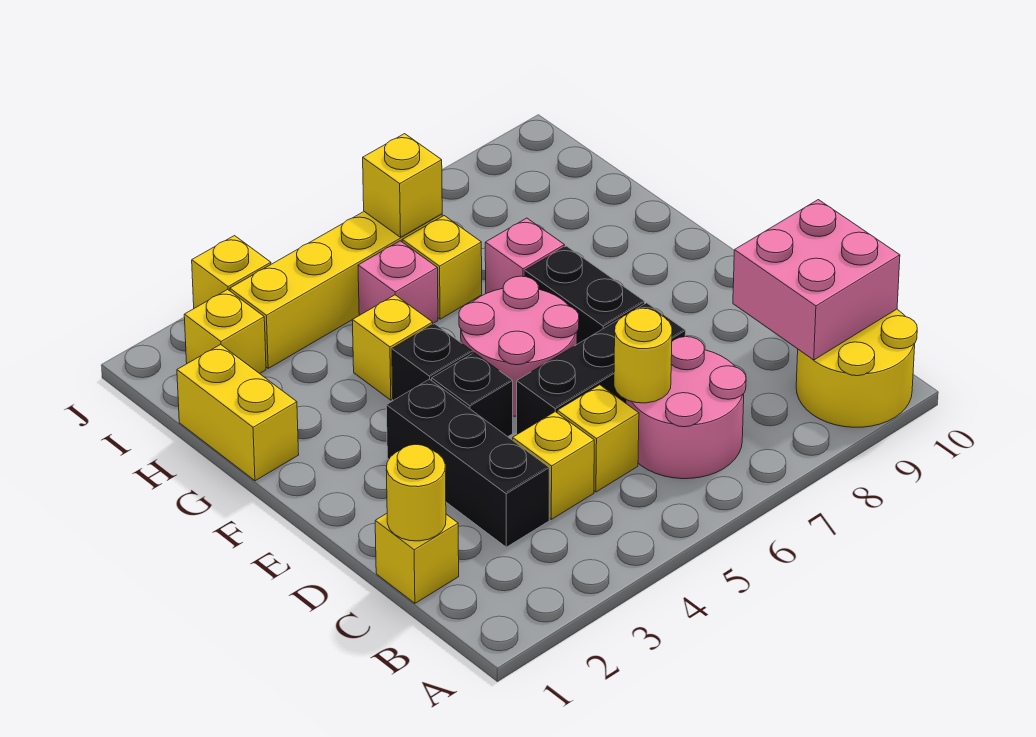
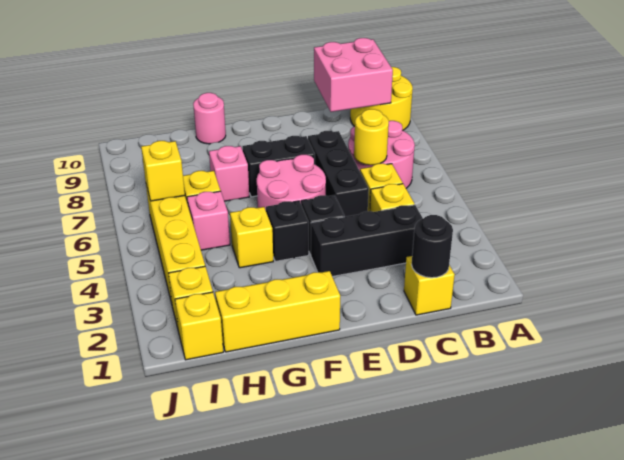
yellow 1x1 round brick [386,444,446,541] -> black 1x1 round brick [412,215,453,278]
yellow 1x2 brick [177,344,299,481] -> yellow 1x3 brick [215,271,340,352]
none -> pink 1x1 round brick [193,93,226,144]
yellow 1x1 brick [192,236,271,308] -> yellow 1x1 brick moved to [175,292,223,360]

